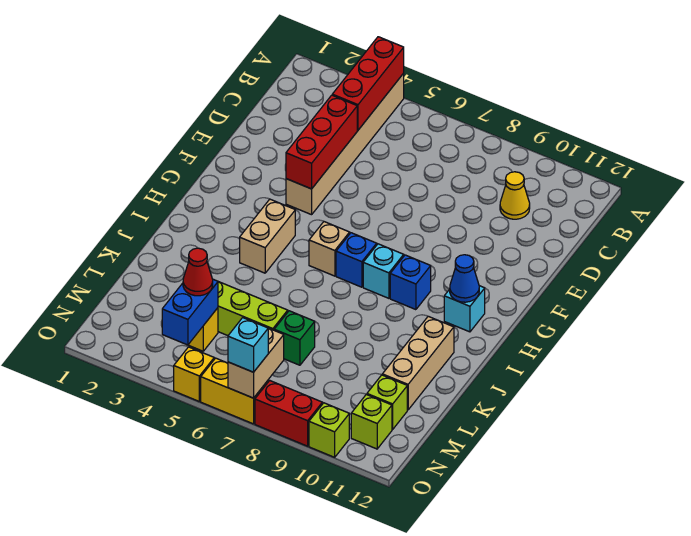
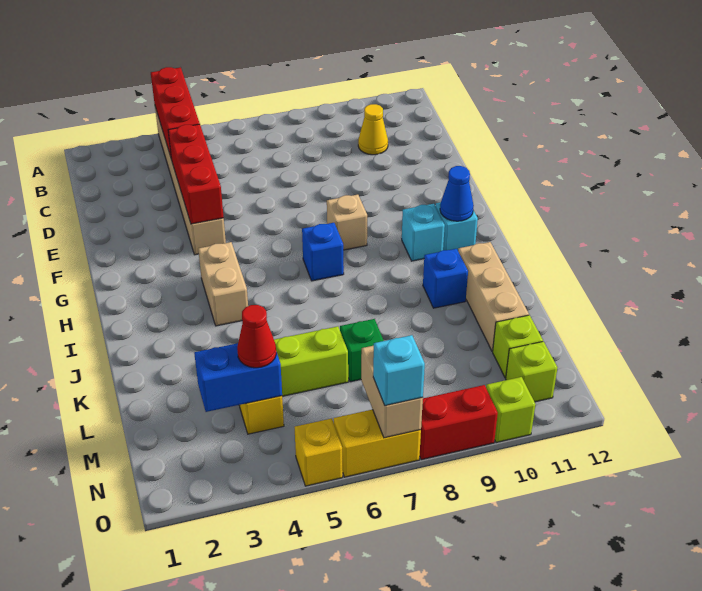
tan 1x1 brick [309,222,350,276] -> tan 1x1 brick moved to [327,195,367,250]
cyan 1x1 brick [363,244,404,298] -> cyan 1x1 brick moved to [402,204,445,261]
blue 1x1 brick [390,255,431,310] -> blue 1x1 brick moved to [423,249,468,308]
blue 1x2 brick [162,280,218,345] -> blue 1x2 brick turned to [194,343,282,412]

